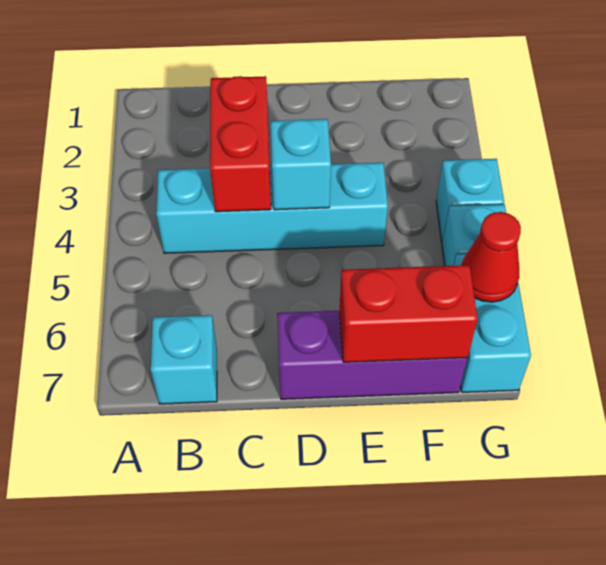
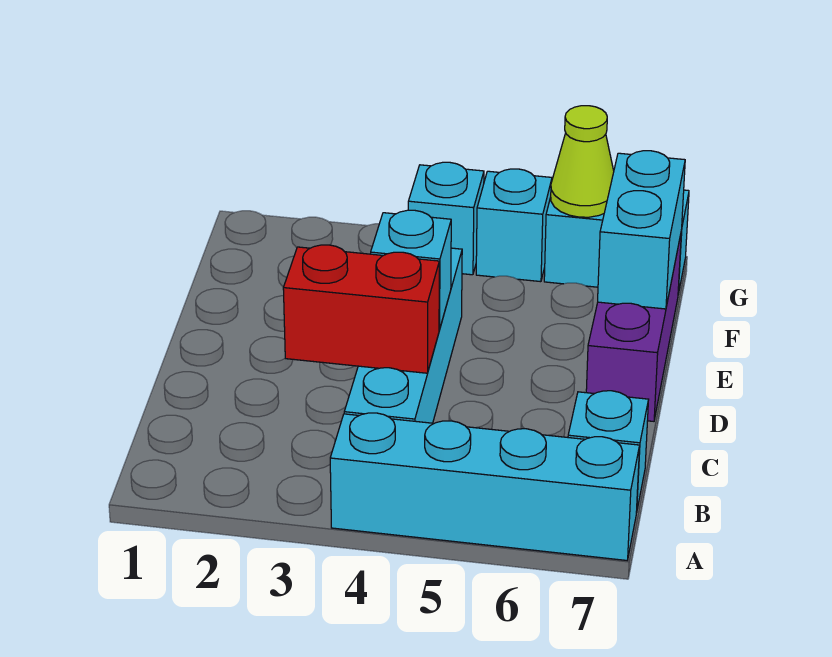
none -> cyan 1x4 brick [330,413,640,560]
red 1x2 brick [340,265,478,362] -> cyan 1x2 brick [598,151,685,309]
red 1x1 cone [461,212,521,302] -> lime 1x1 cone [551,106,614,217]

